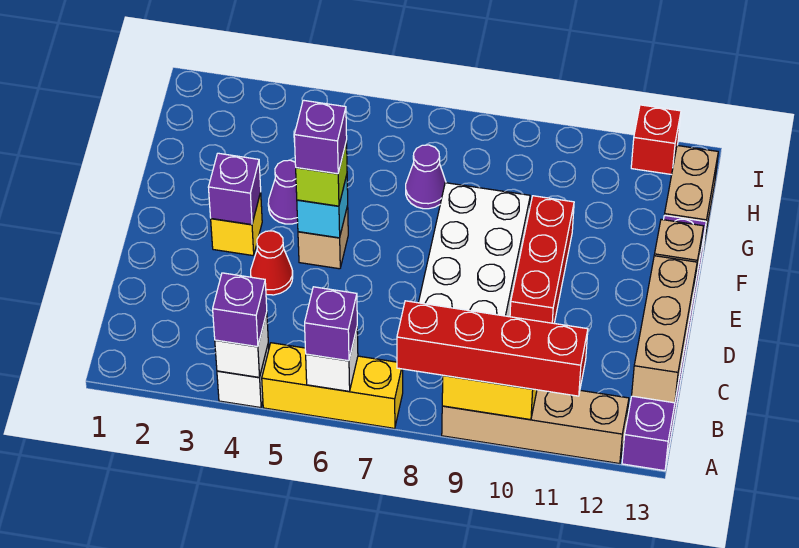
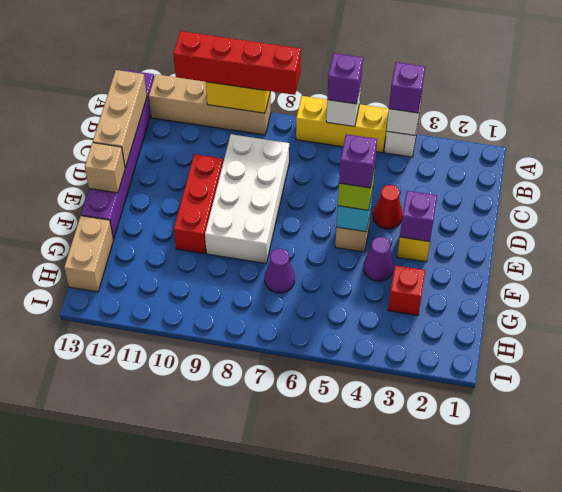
red 1x1 brick [631,105,681,175] -> red 1x1 brick moved to [388,265,425,316]

